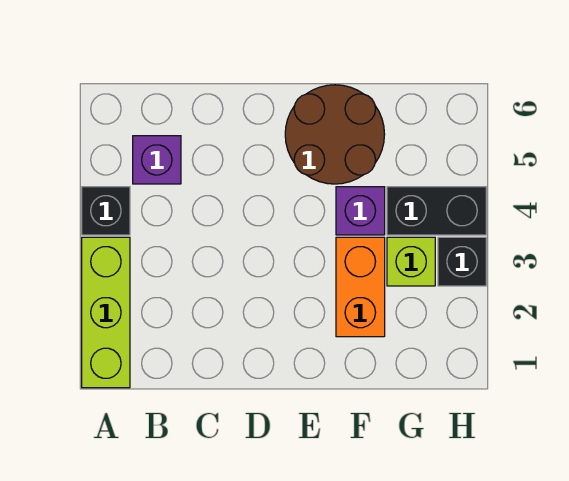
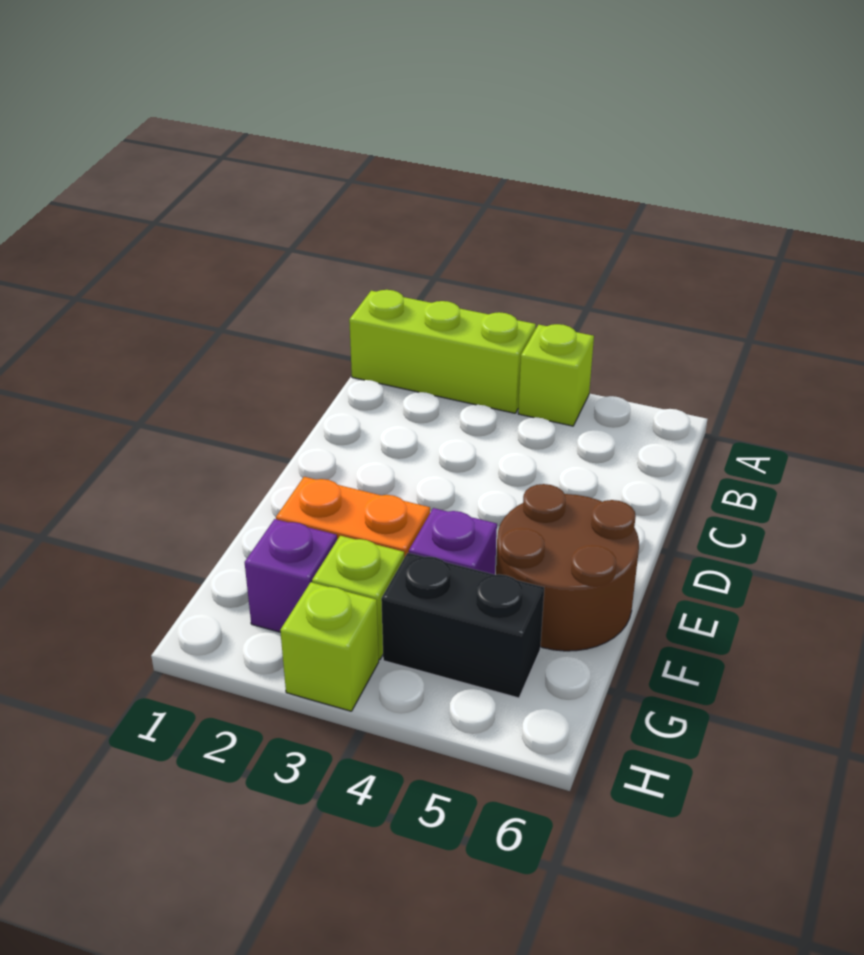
black 1x1 brick [82,187,130,235] -> lime 1x1 brick [518,324,594,426]
purple 1x1 brick [133,136,181,184] -> purple 1x1 brick moved to [245,519,337,632]
black 1x2 brick [387,187,486,235] -> black 1x2 brick turned to [381,553,544,698]
black 1x1 brick [438,237,486,286] -> lime 1x1 brick [280,582,379,711]

